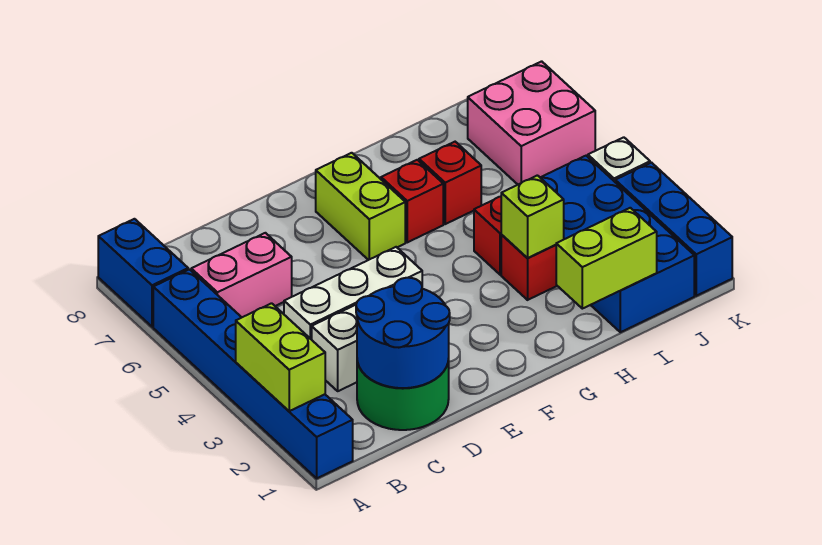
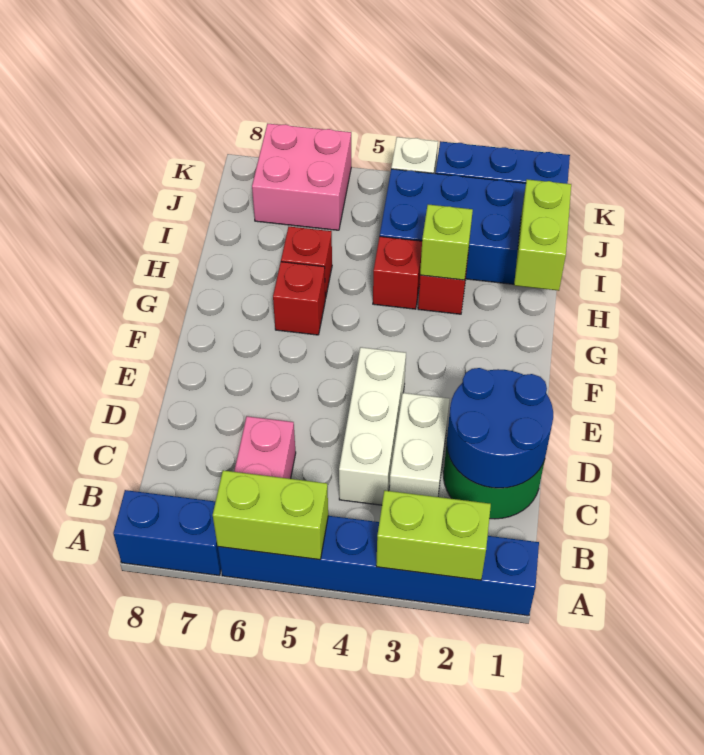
lime 1x2 brick [316,153,405,260] -> lime 1x2 brick moved to [213,470,328,560]

